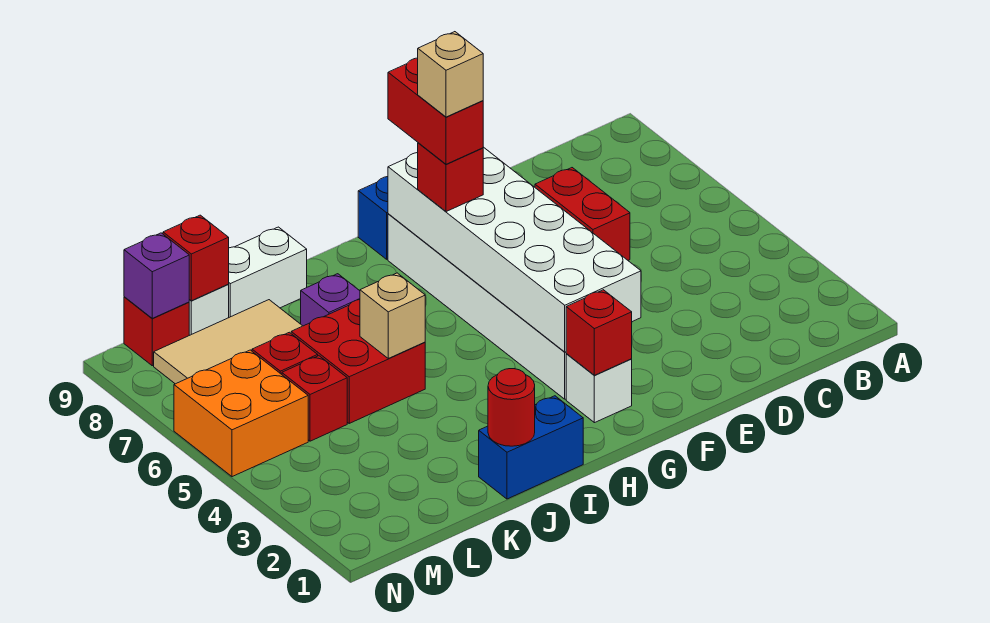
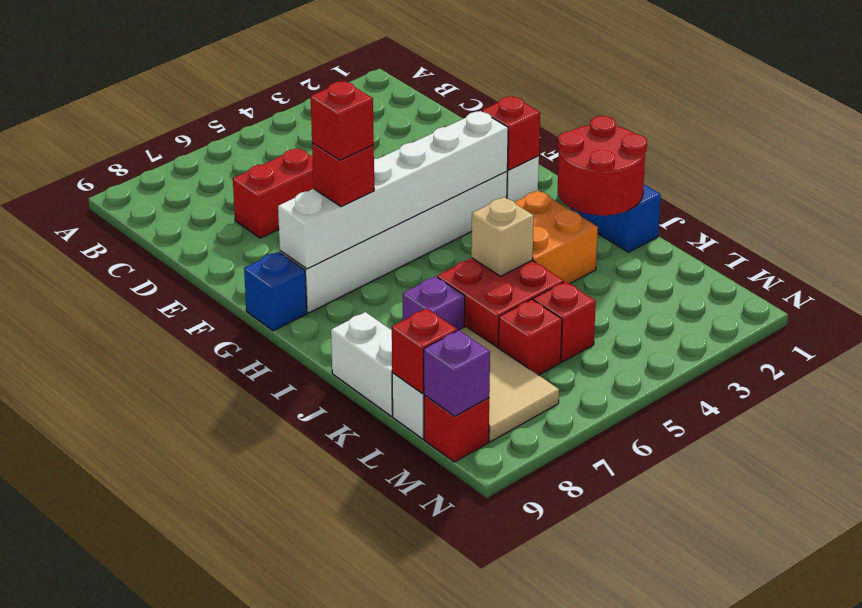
white 2x6 brick [388,147,641,352] -> white 1x6 brick [278,111,508,269]
red 1x2 brick [388,58,483,164] -> red 1x1 brick [311,81,374,160]
tan 1x1 brick [418,32,483,117] -> none
red 1x1 round brick [488,369,535,446] -> red 2x2 round brick [558,116,647,215]
orange 2x2 brick [174,350,308,477] -> orange 2x2 brick moved to [515,190,598,284]

